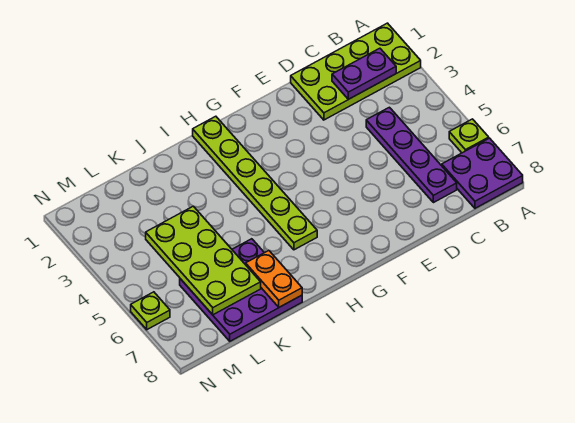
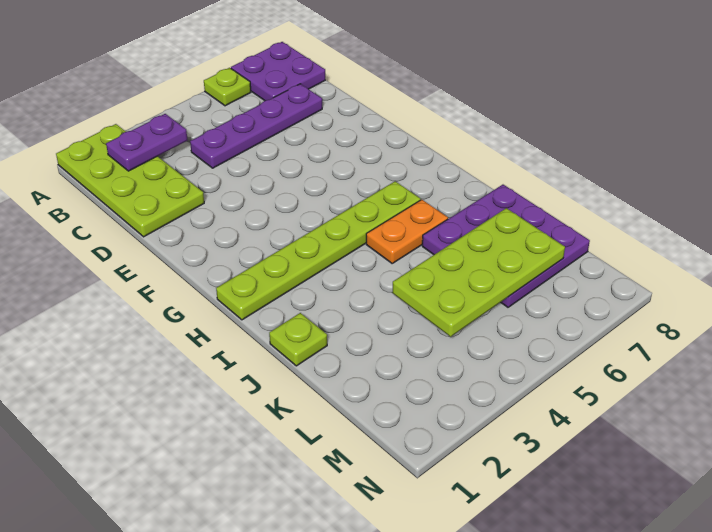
purple 1x2 plate [332,48,396,99] -> purple 1x2 plate turned to [106,114,188,171]
orange 1x2 plate [246,250,302,307] -> orange 1x2 plate moved to [366,199,448,263]
lime 1x1 plate [131,292,170,330] -> lime 1x1 plate moved to [269,313,327,366]

